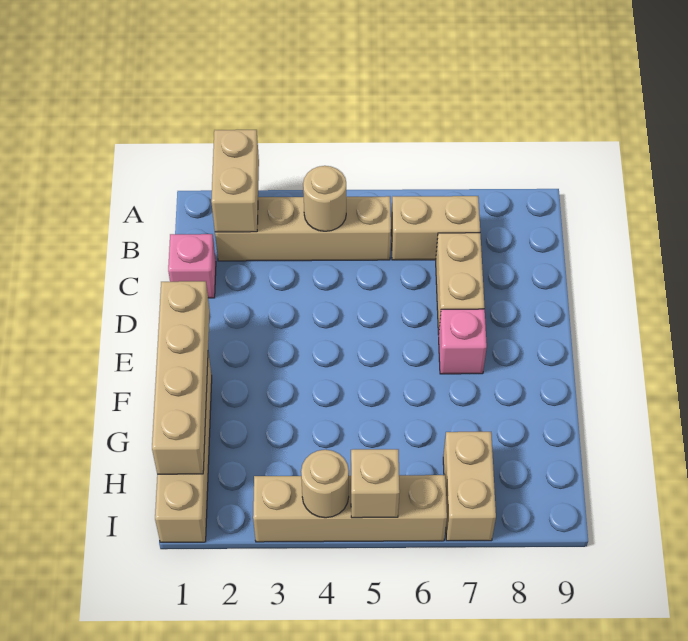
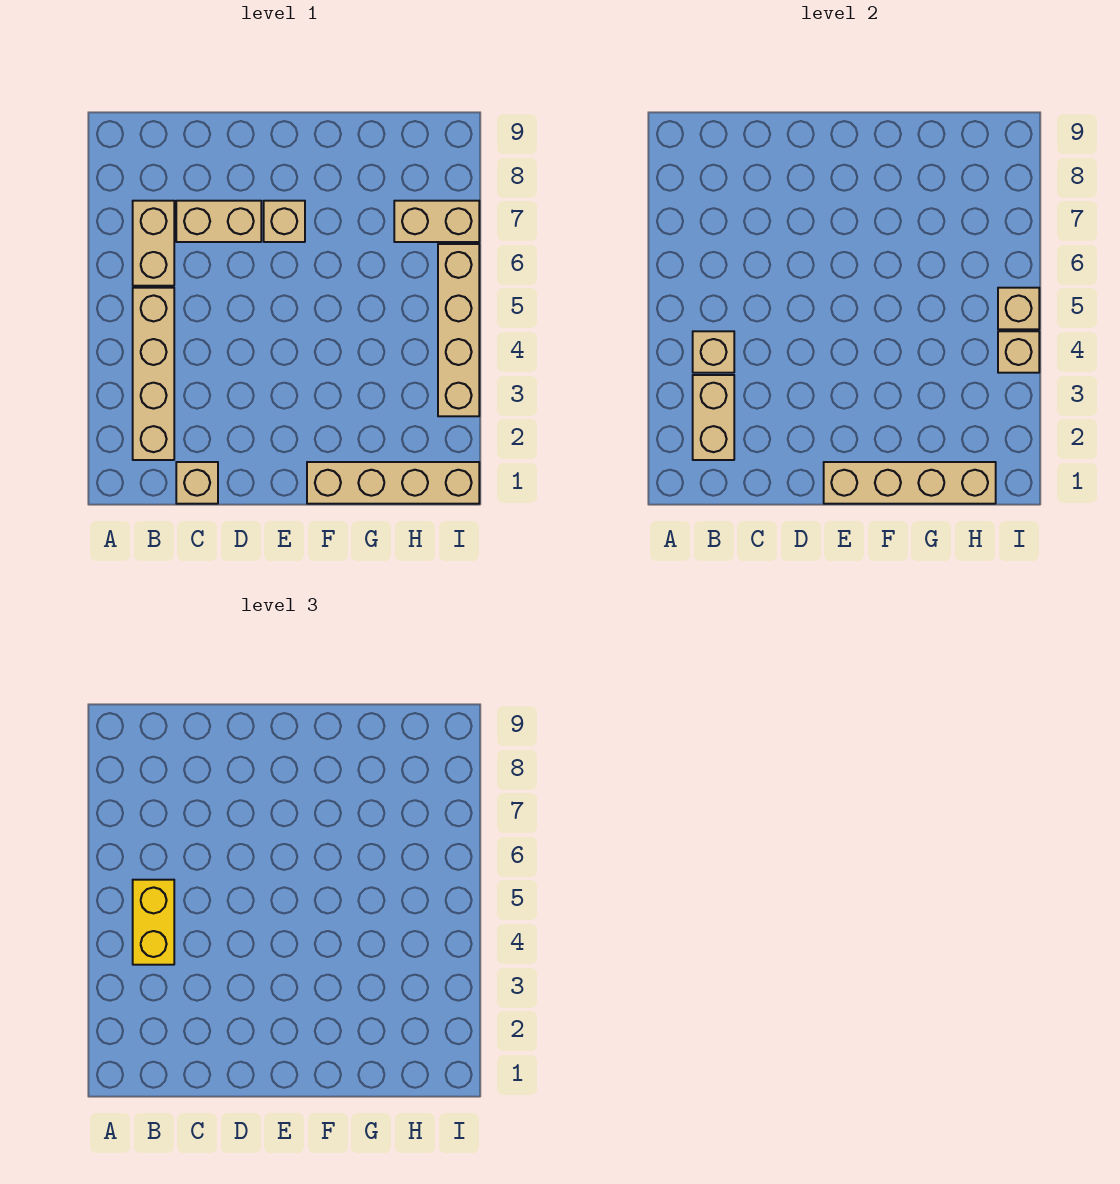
tan 1x2 brick [211,130,259,232] -> tan 1x2 brick turned to [693,375,734,460]
tan 1x1 round brick [303,166,346,231] -> tan 1x1 brick [693,331,734,373]
none -> yellow 1x2 brick [133,880,174,965]
pink 1x1 brick [168,234,216,298] -> tan 1x1 brick [176,462,218,504]
pink 1x1 brick [438,309,487,374] -> tan 1x1 brick [264,201,305,242]
tan 1x1 round brick [301,450,349,518] -> tan 1x1 brick [998,331,1039,373]

